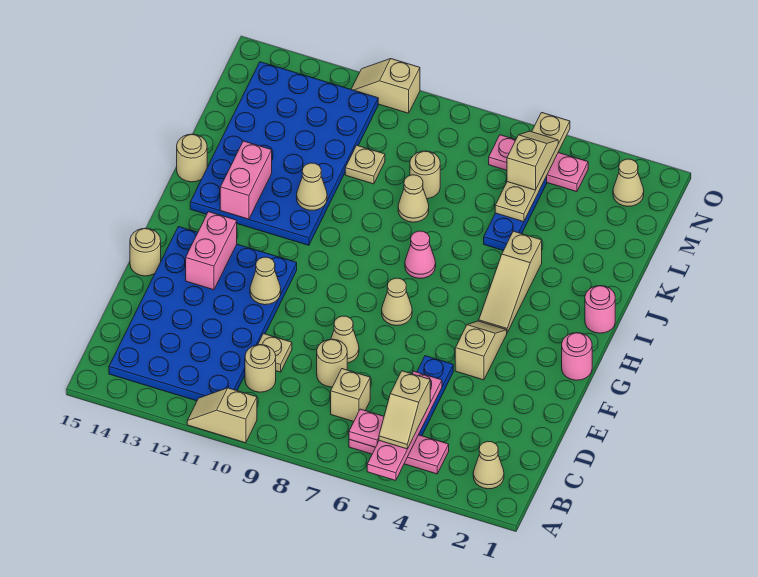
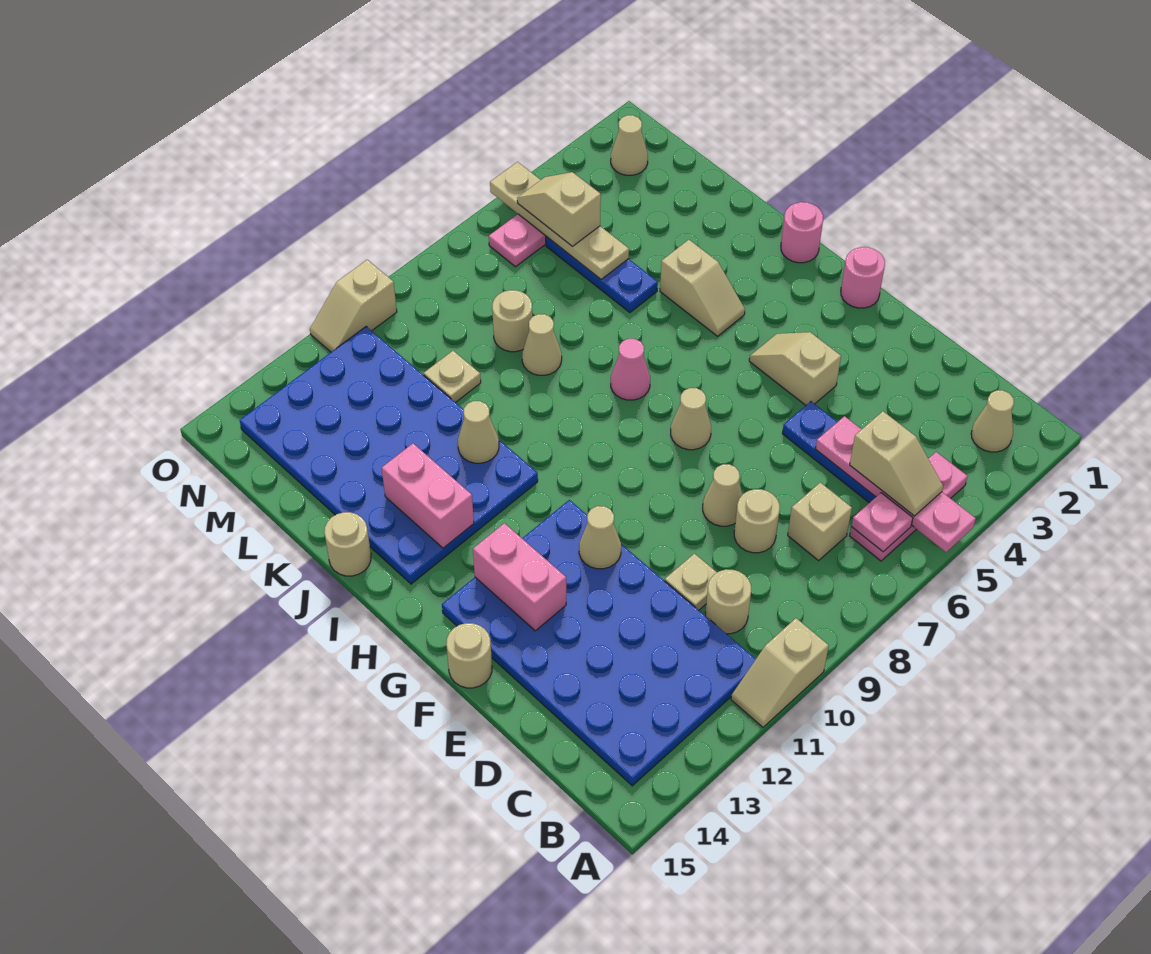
tan 1x3 slope [479,231,542,332] -> tan 1x2 slope [660,240,745,336]

